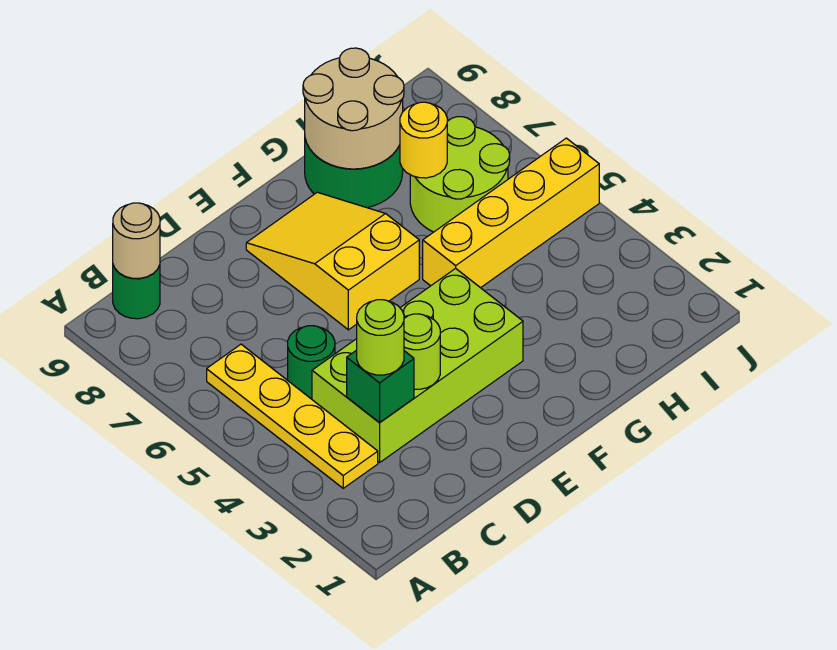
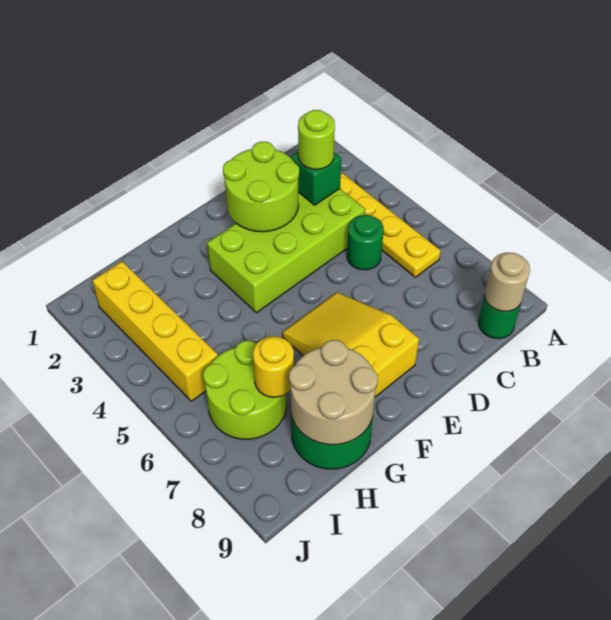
lime 1x1 round brick [404,314,440,389] -> lime 2x2 round brick [223,142,299,232]
yellow 2x3 slope [246,192,419,330] -> yellow 2x3 slope turned to [282,292,419,397]
yellow 1x4 brick [423,138,599,288] -> yellow 1x4 brick turned to [92,261,218,401]

